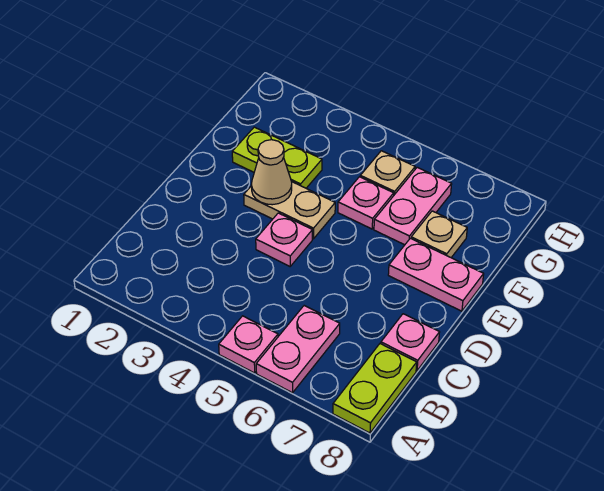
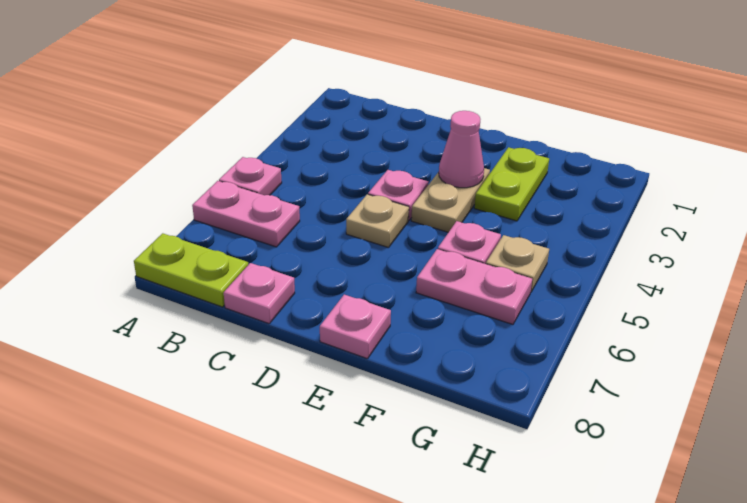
tan 1x1 cone [251,140,292,205] -> pink 1x1 cone [439,111,484,188]
pink 1x2 plate [388,238,484,311] -> pink 1x1 plate [320,295,391,359]
tan 1x1 plate [411,211,467,257] -> tan 1x1 plate moved to [346,194,409,248]

